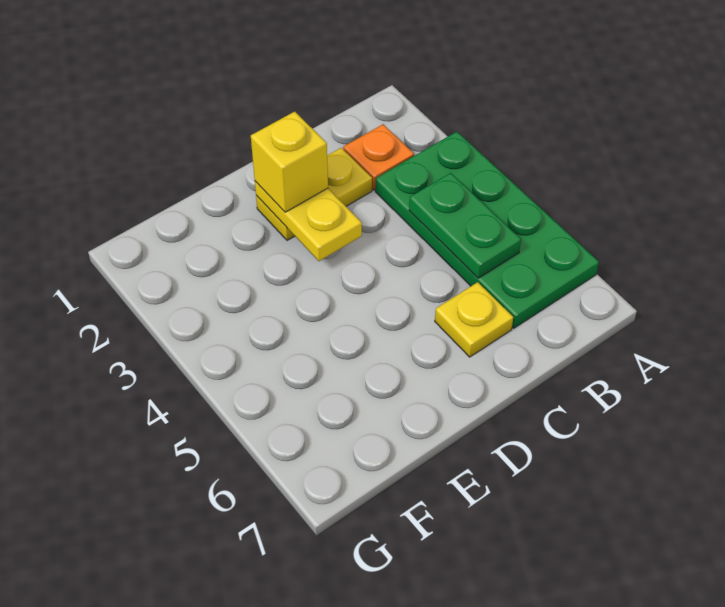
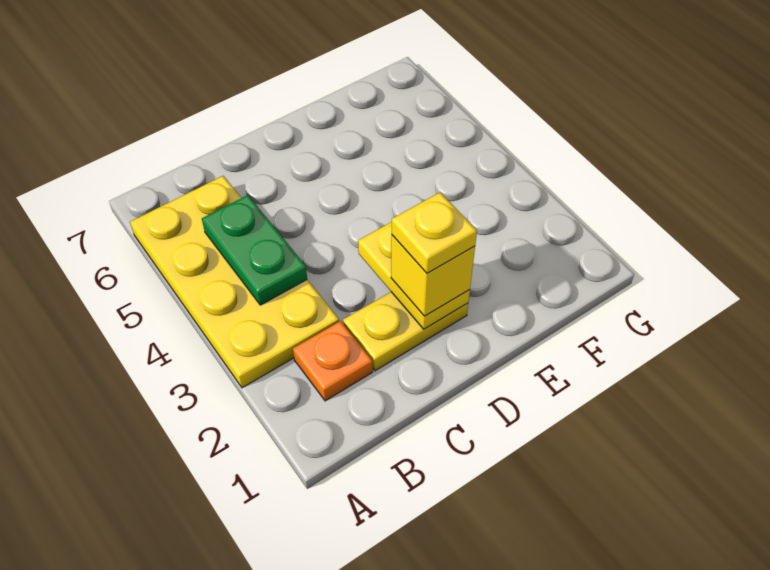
green 2x4 plate [375,132,599,328] -> yellow 2x4 plate [130,176,339,388]
yellow 1x1 plate [435,282,513,357] -> yellow 1x1 plate moved to [392,192,477,273]

